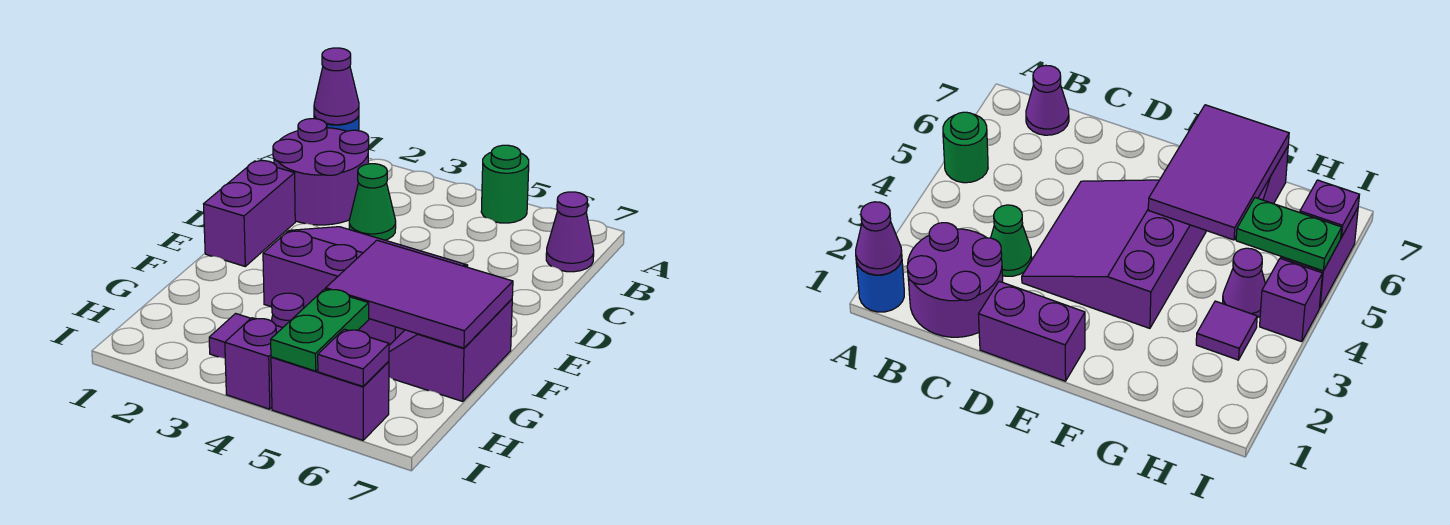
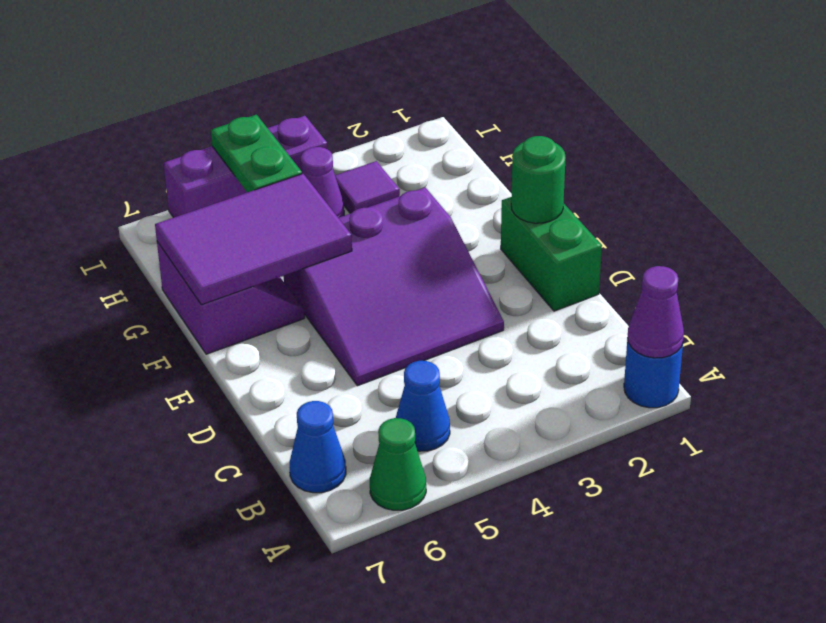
green 1x1 round brick [481,145,529,223] -> green 1x1 round brick moved to [511,136,566,223]
purple 2x2 round brick [273,119,369,225] -> none
none -> blue 1x1 cone [396,361,450,451]
purple 1x1 cone [546,192,594,272] -> blue 1x1 cone [289,401,346,493]
green 1x1 cone [349,164,396,240] -> green 1x1 cone moved to [370,418,426,510]
purple 1x2 brick [204,161,295,266] -> green 1x2 brick [501,197,602,311]
purple 1x1 plate [318,329,389,386] -> none

